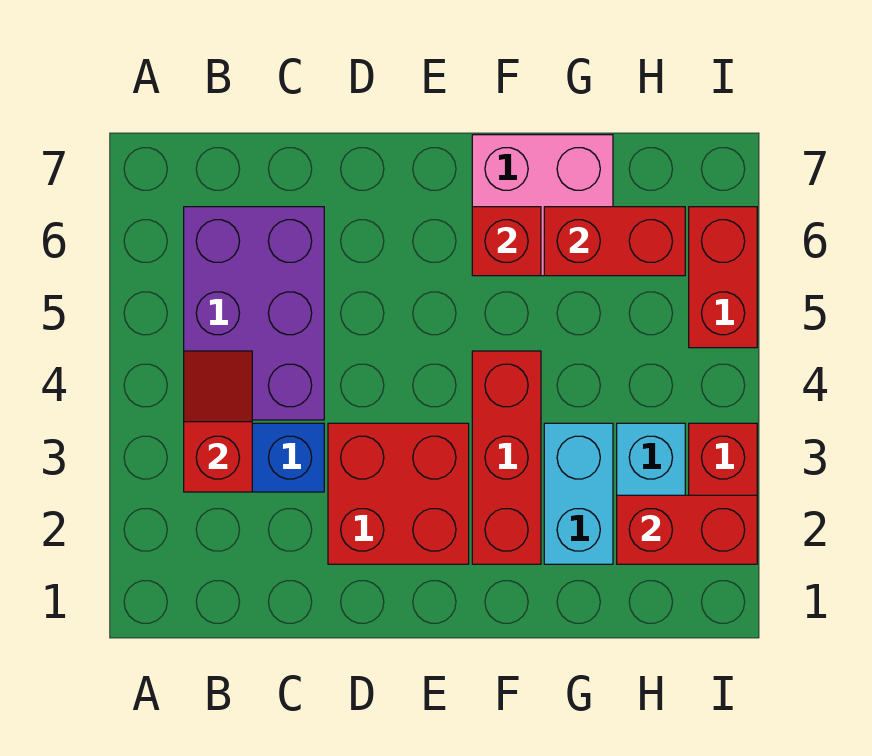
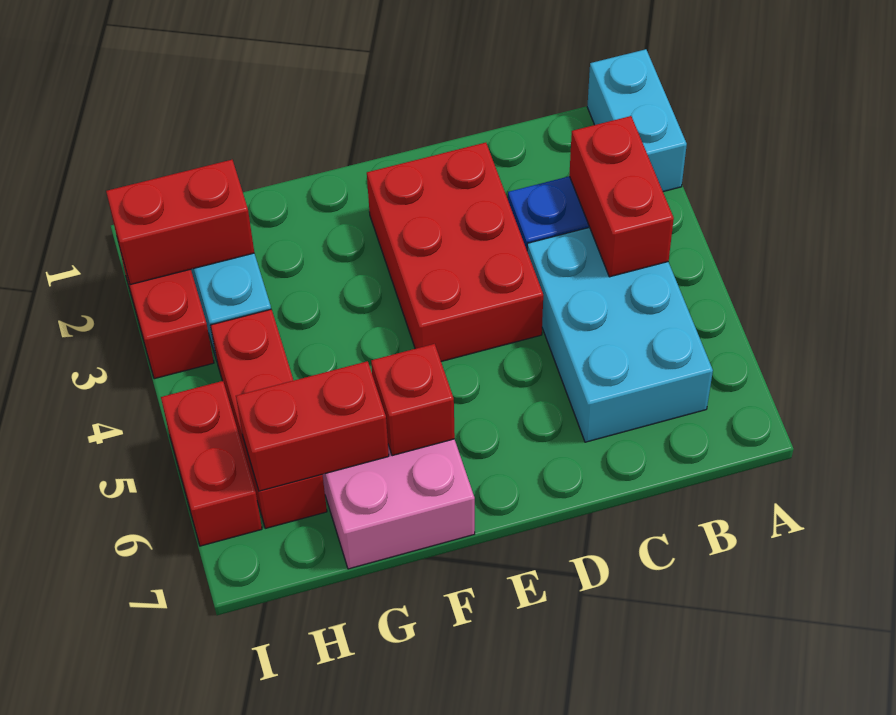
red 1x2 slope [184,351,252,492] -> red 1x2 brick [569,116,674,277]
purple 2x3 brick [184,207,324,420] -> cyan 2x3 brick [527,227,713,442]
red 2x2 brick [328,423,469,564] -> red 2x3 brick [367,143,543,362]
red 1x3 brick [472,351,541,564] -> red 1x3 brick moved to [210,309,327,528]
cyan 1x2 brick [544,423,613,564] -> cyan 1x2 brick moved to [587,49,687,192]

